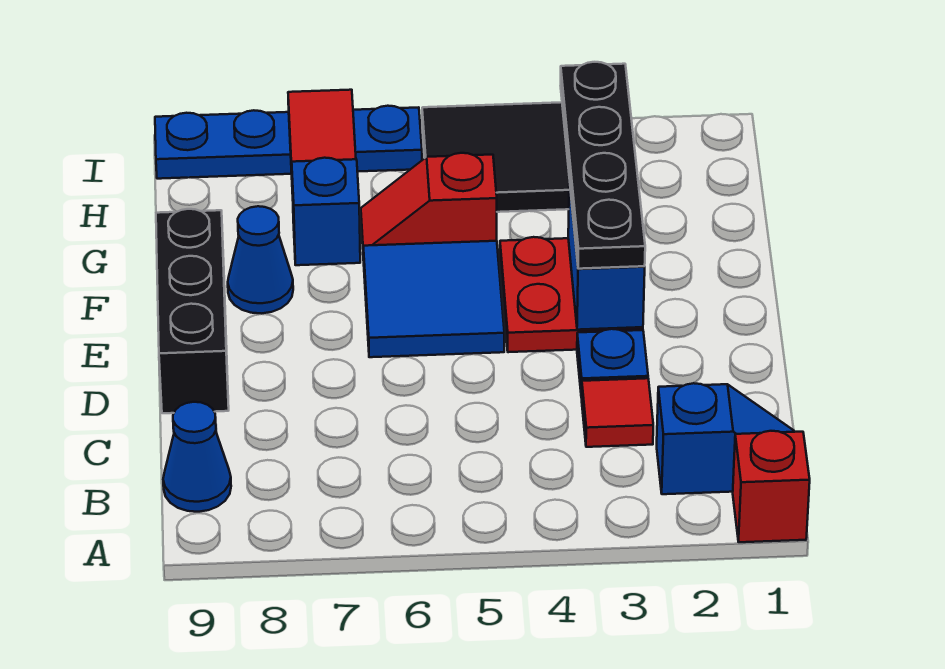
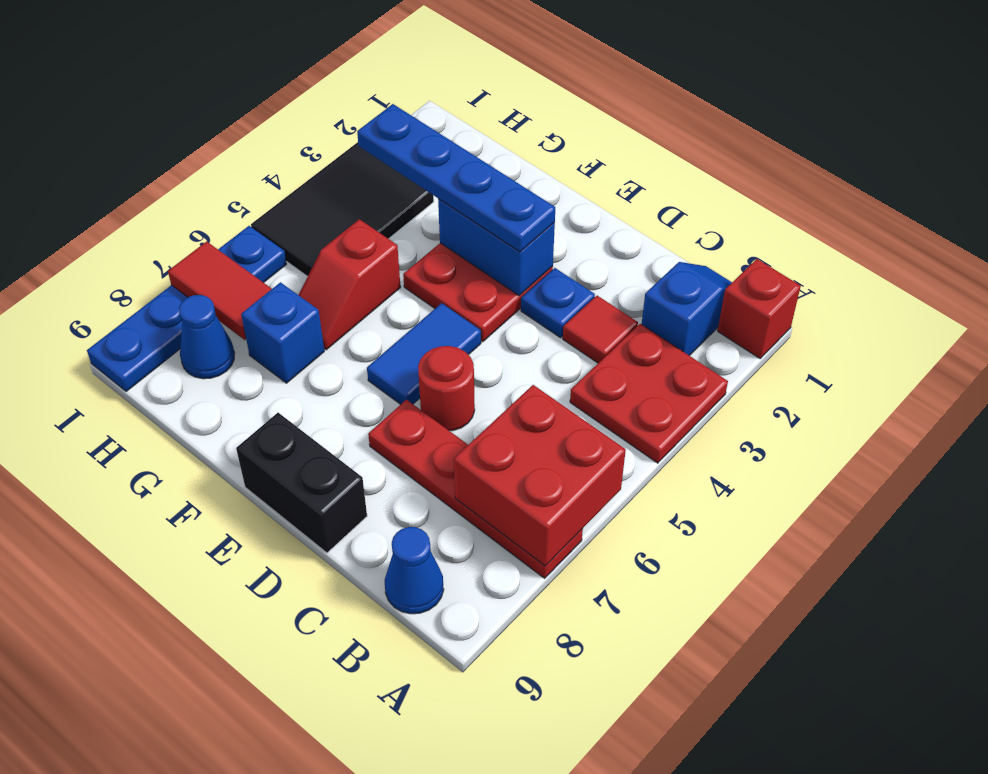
none -> red 2x2 plate [570,324,728,463]
none -> red 2x2 brick [454,385,626,566]
none -> red 1x4 plate [368,400,583,578]
none -> red 1x1 round brick [418,346,475,431]
black 1x3 brick [156,209,229,413] -> black 1x2 brick [236,413,367,553]
black 1x4 plate [561,62,645,269] -> blue 1x4 plate [357,104,555,252]
blue 2x2 tile [363,241,504,357] -> blue 1x2 tile [367,303,481,405]
blue 1x1 cone [228,206,293,313] -> blue 1x1 cone moved to [179,295,235,379]

